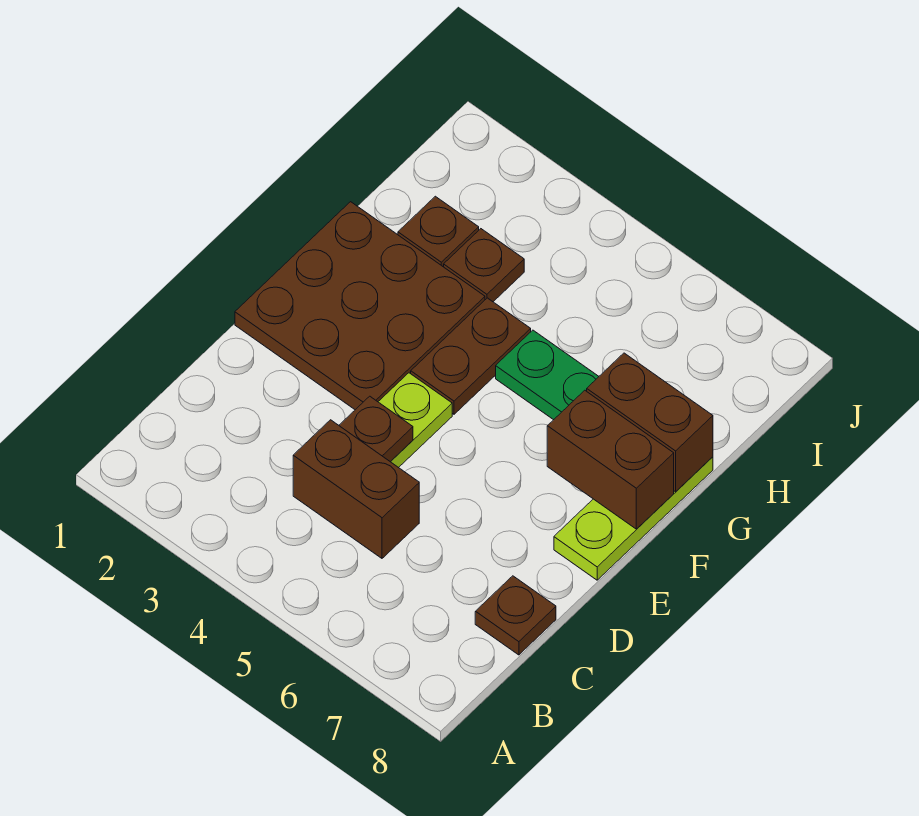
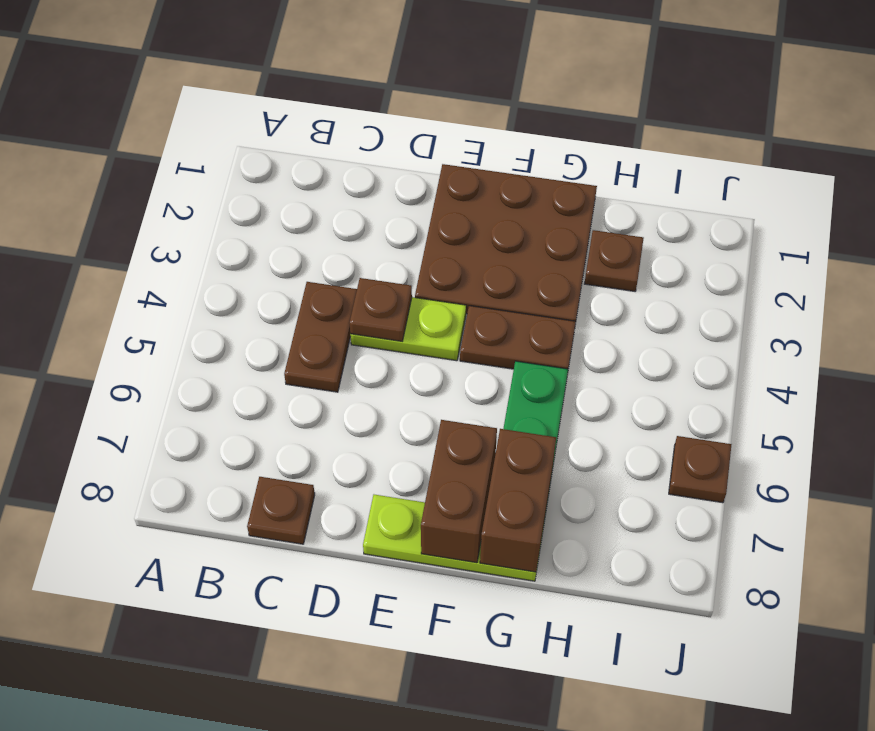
brown 1x2 brick [293,420,419,558] -> brown 1x2 plate [284,282,357,392]
brown 1x1 plate [444,229,524,302] -> brown 1x1 plate moved to [669,436,732,503]

